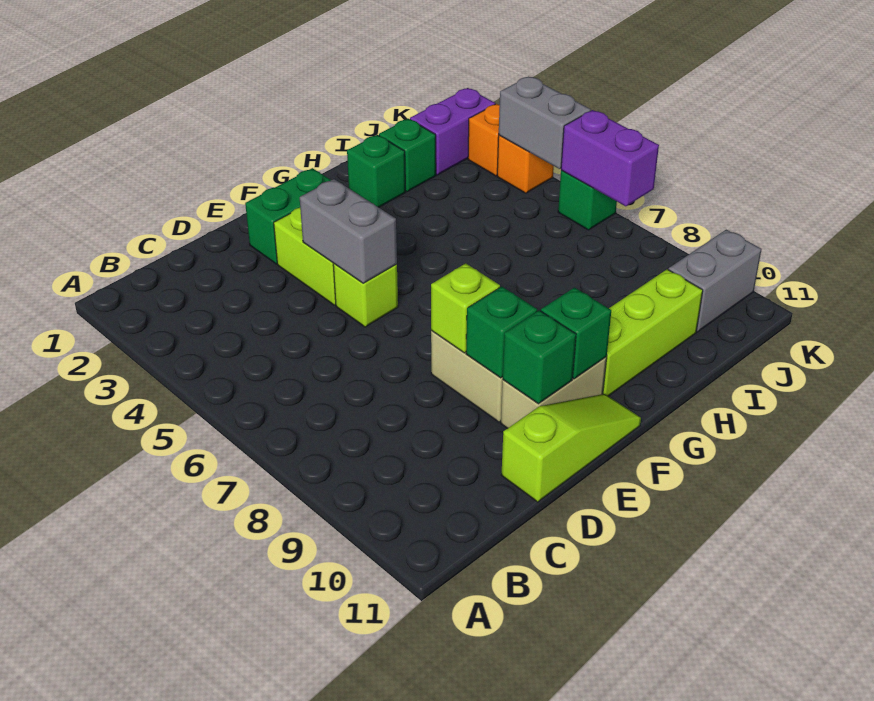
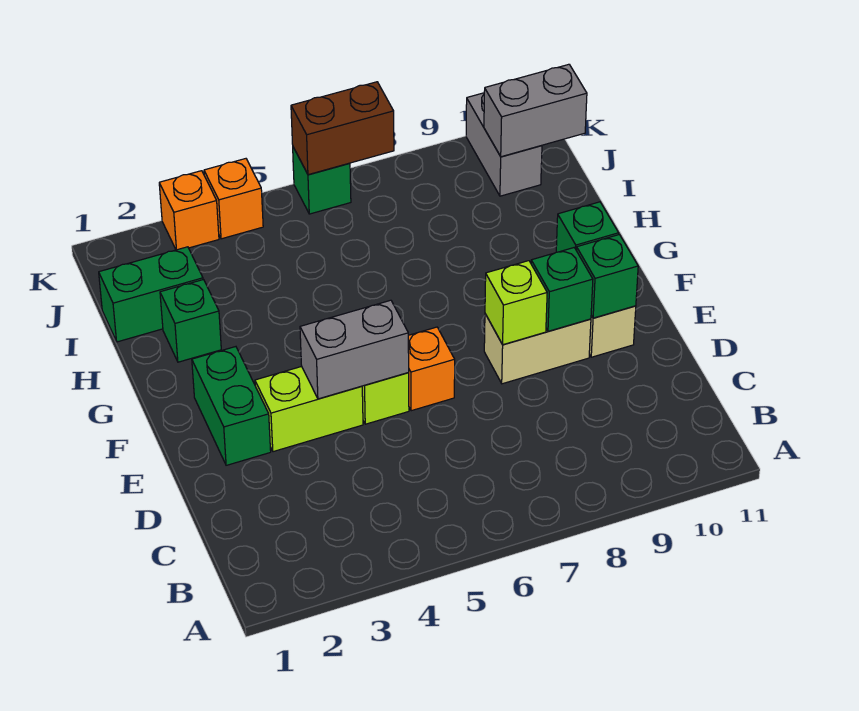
lime 1x3 slope [501,394,641,502] -> none
none -> orange 1x1 brick [408,327,455,411]
lime 1x3 brick [603,269,703,396] -> none
green 1x1 brick [379,119,436,192] -> green 1x2 brick [99,247,203,342]
purple 1x2 brick [410,88,495,175] -> none
grey 1x2 brick [499,77,591,169] -> grey 1x2 brick moved to [484,64,587,157]
purple 1x2 brick [561,110,659,206] -> brown 1x2 brick [291,82,394,175]

